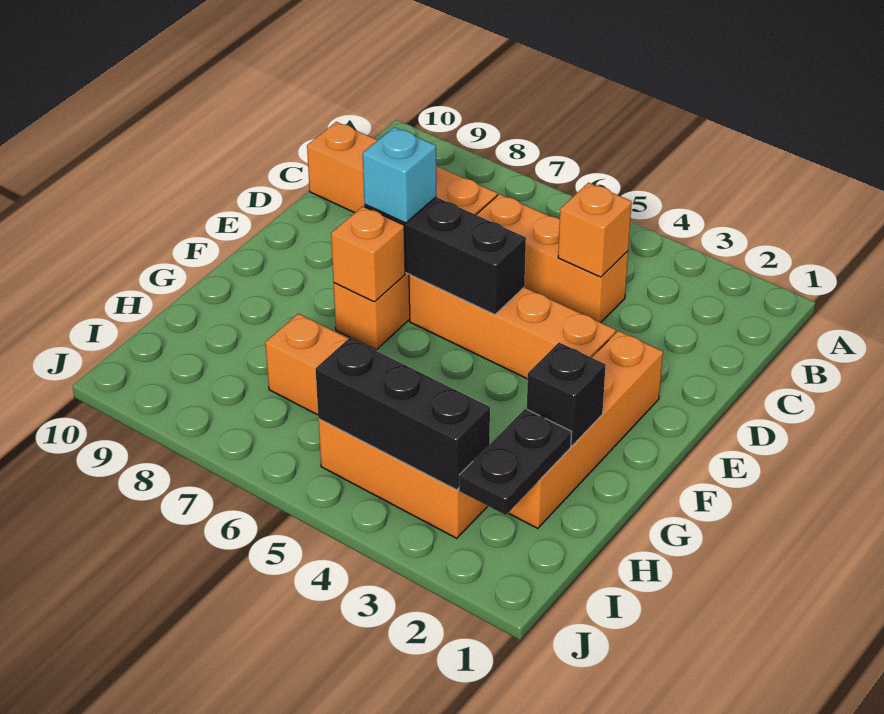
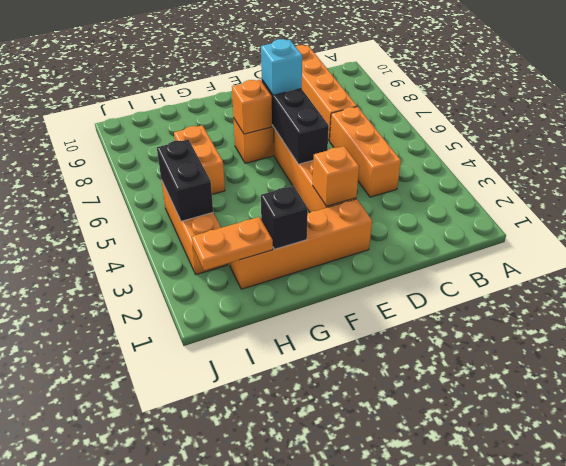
orange 1x1 brick [558,183,632,277] -> orange 1x1 brick moved to [313,146,359,206]
black 1x2 plate [459,409,571,515] -> orange 1x2 plate [192,217,273,270]
black 1x3 brick [316,338,490,490] -> black 1x2 brick [157,139,213,221]

